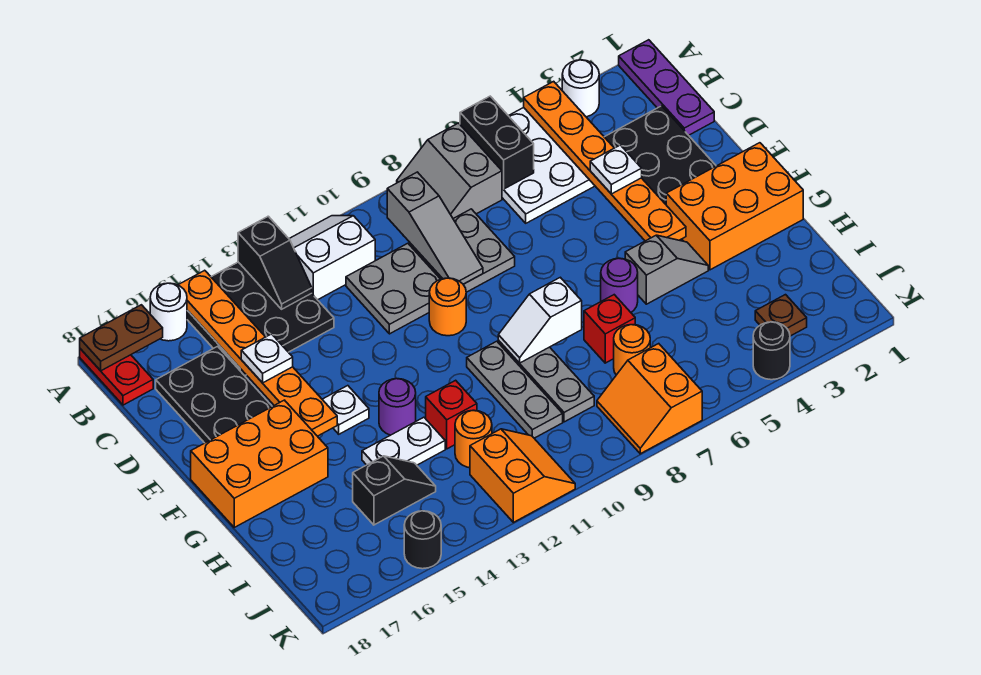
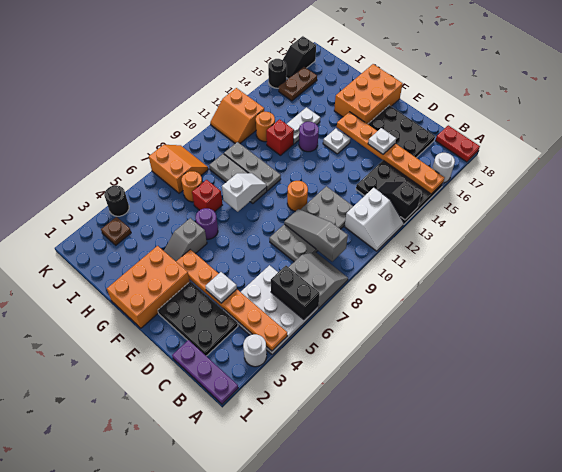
brown 1x2 plate [80,305,163,371] -> brown 1x2 plate moved to [279,67,317,101]
black 1x2 slope [353,456,436,525] -> black 1x2 slope moved to [283,36,316,79]

